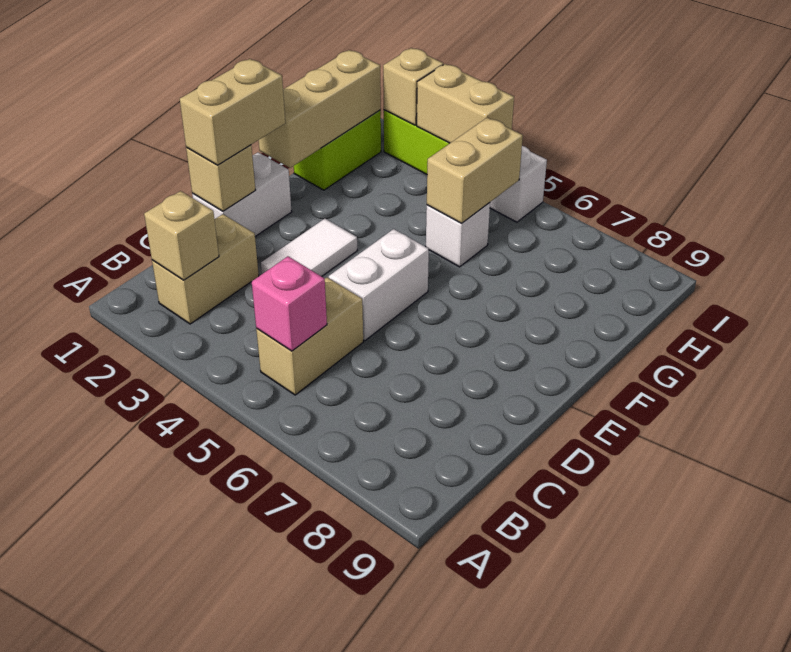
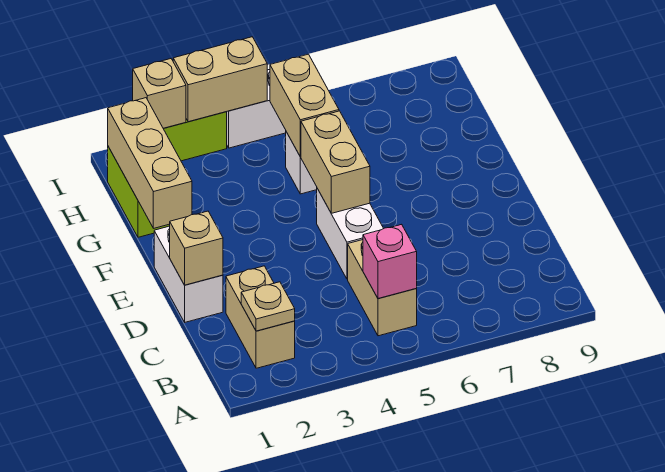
tan 1x1 brick [144,191,219,280] -> tan 1x1 plate [241,282,295,331]
tan 1x2 brick [180,59,285,165] -> tan 1x2 brick moved to [301,111,370,213]
white 1x2 tile [261,219,357,276] -> none

